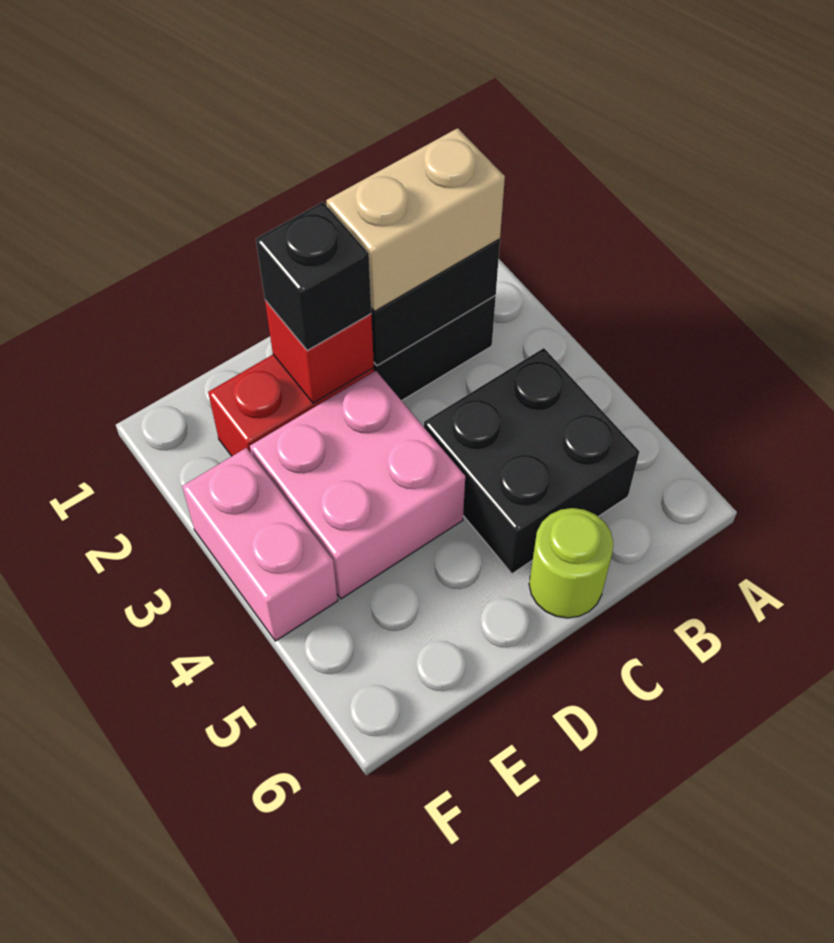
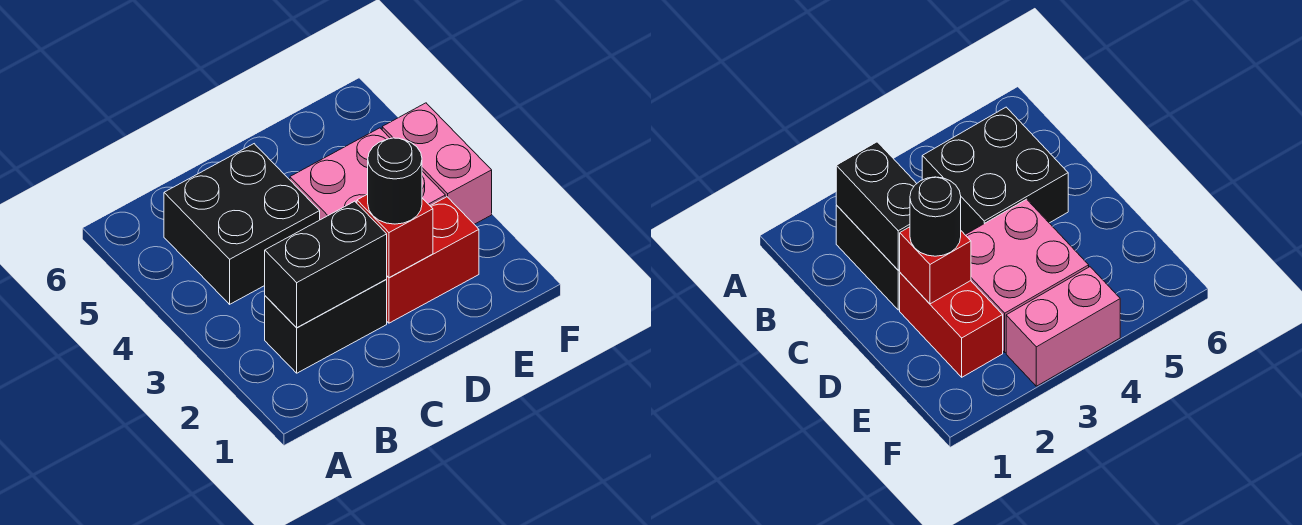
tan 1x2 brick [326,128,505,311] -> none
lime 1x1 round brick [529,508,613,618] -> none
black 1x1 brick [256,202,371,350] -> black 1x1 round brick [368,138,422,224]

